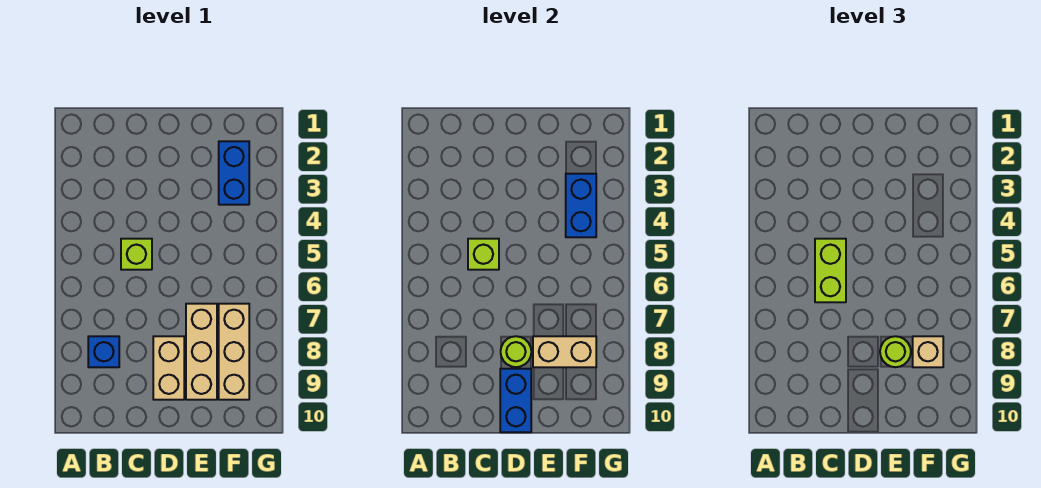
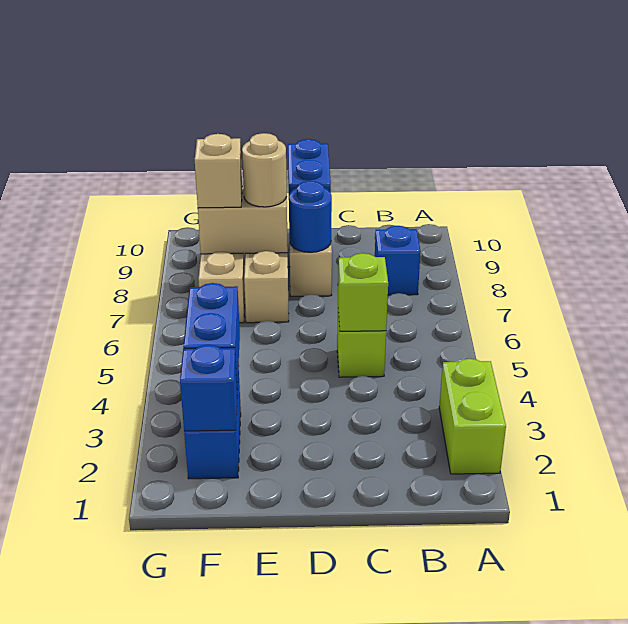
lime 1x2 brick [815,239,846,302] -> lime 1x2 brick moved to [439,359,506,474]
lime 1x1 round brick [501,336,531,367] -> blue 1x1 round brick [289,181,332,252]
lime 1x1 round brick [880,336,911,367] -> tan 1x1 round brick [242,133,287,207]
none -> blue 1x1 brick [180,345,237,431]

